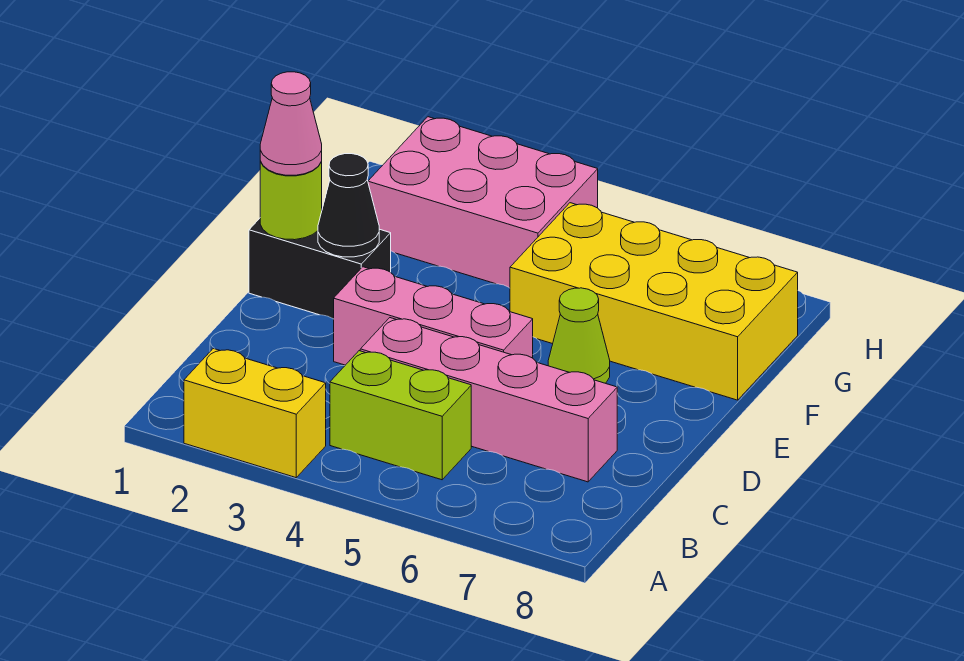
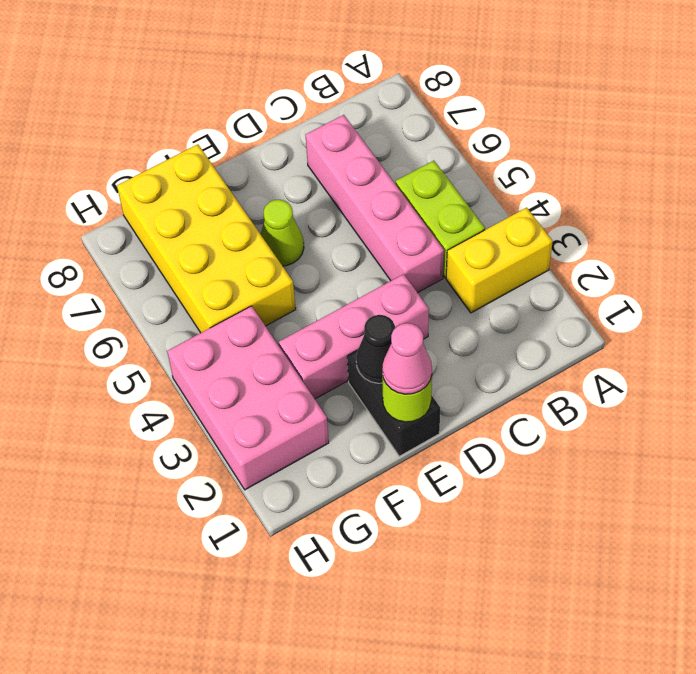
yellow 1x2 brick [184,349,326,478] -> yellow 1x2 brick turned to [446,208,553,313]
pink 1x3 brick [334,267,533,365] -> pink 1x3 brick turned to [279,274,429,399]

